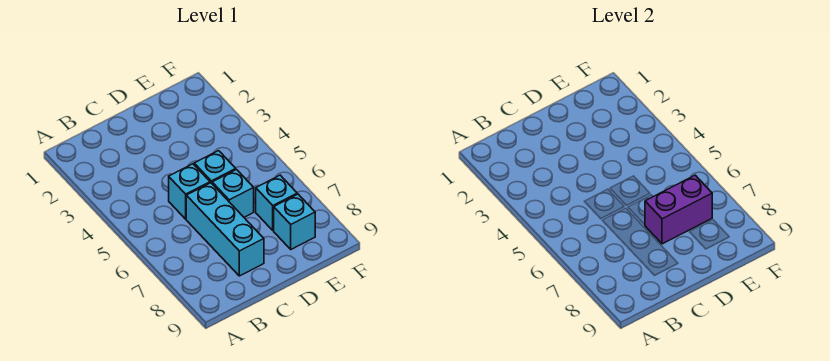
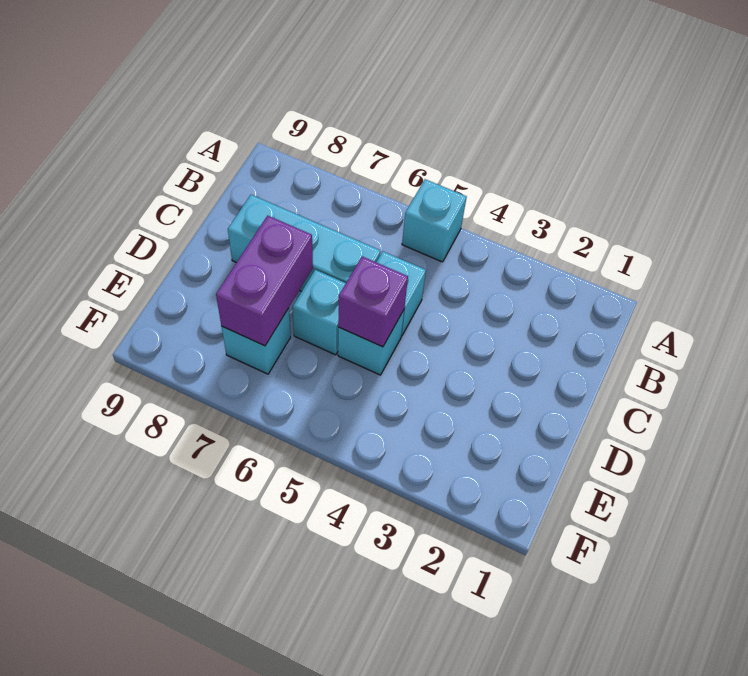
none -> purple 1x1 brick [338,256,408,347]
cyan 1x1 brick [274,194,315,249] -> cyan 1x1 brick moved to [402,179,467,262]

